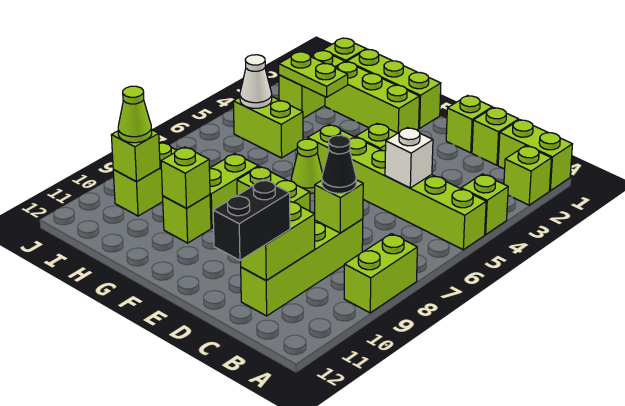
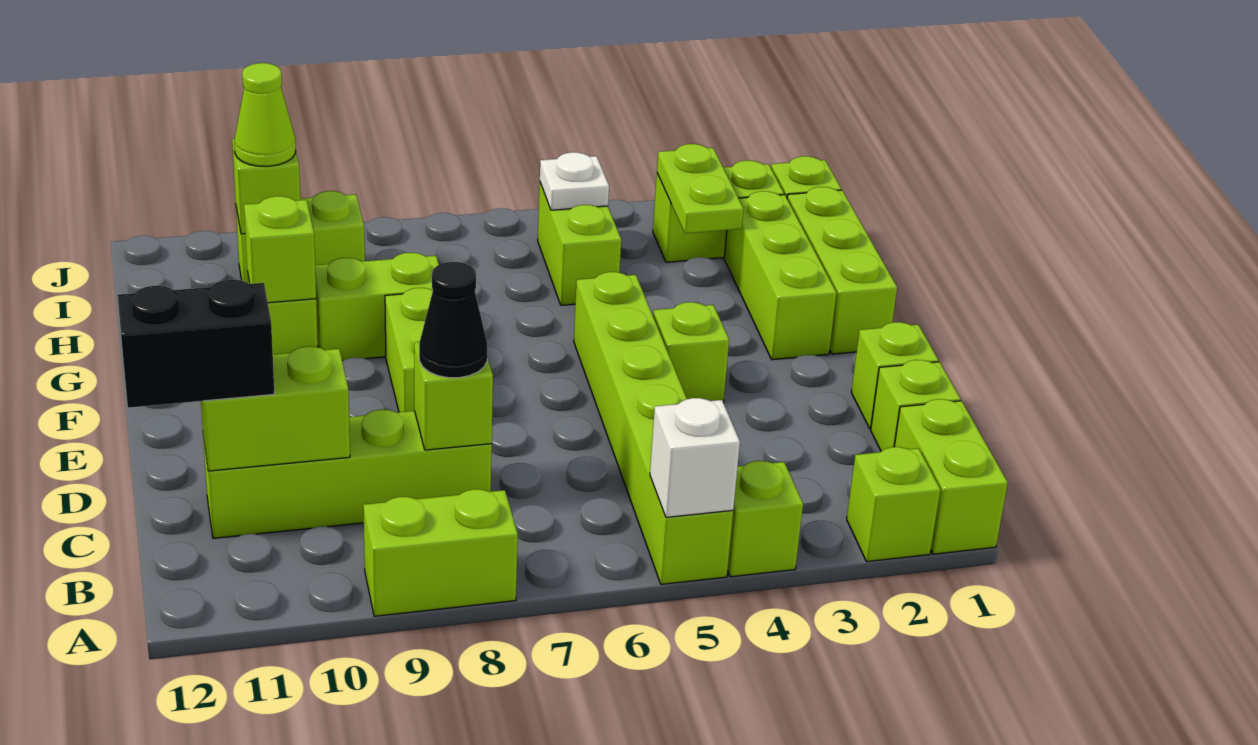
white 1x1 brick [385,128,433,188] -> white 1x1 brick moved to [650,398,740,517]
lime 1x1 cone [291,139,323,194] -> none
white 1x1 cone [240,55,272,108] -> white 1x1 plate [540,152,609,210]

